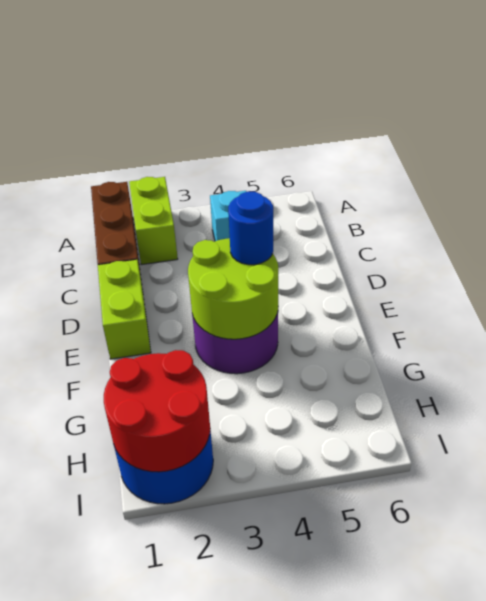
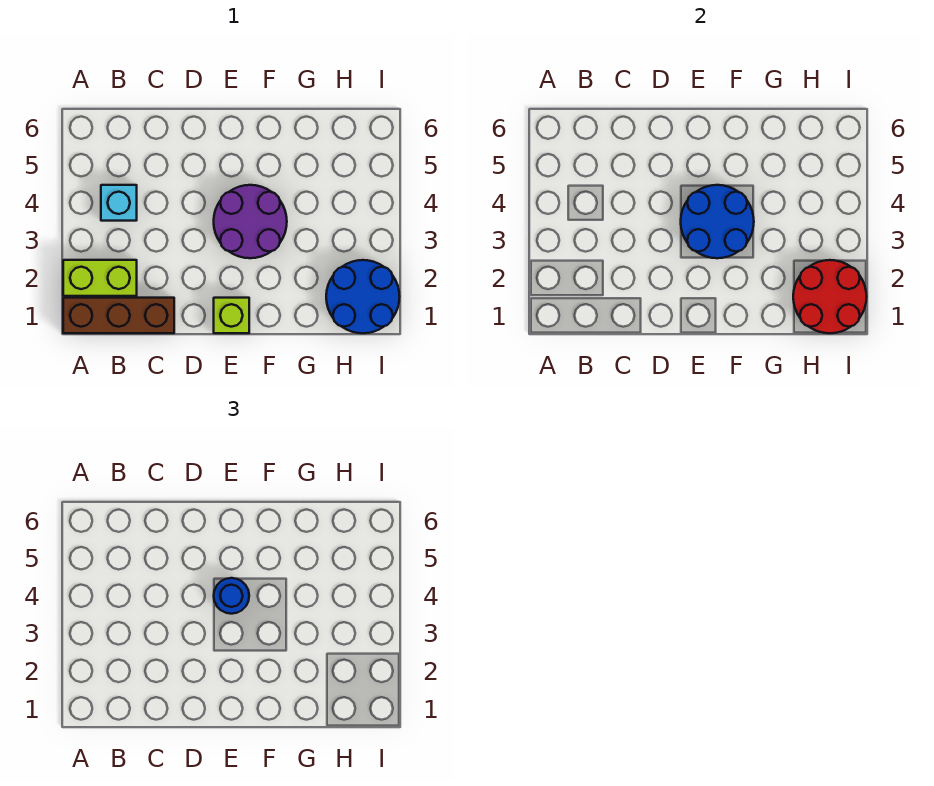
lime 1x2 brick [98,260,151,359] -> lime 1x1 brick [214,298,249,333]
lime 2x2 round brick [188,238,279,339] -> blue 2x2 round brick [681,185,754,258]

